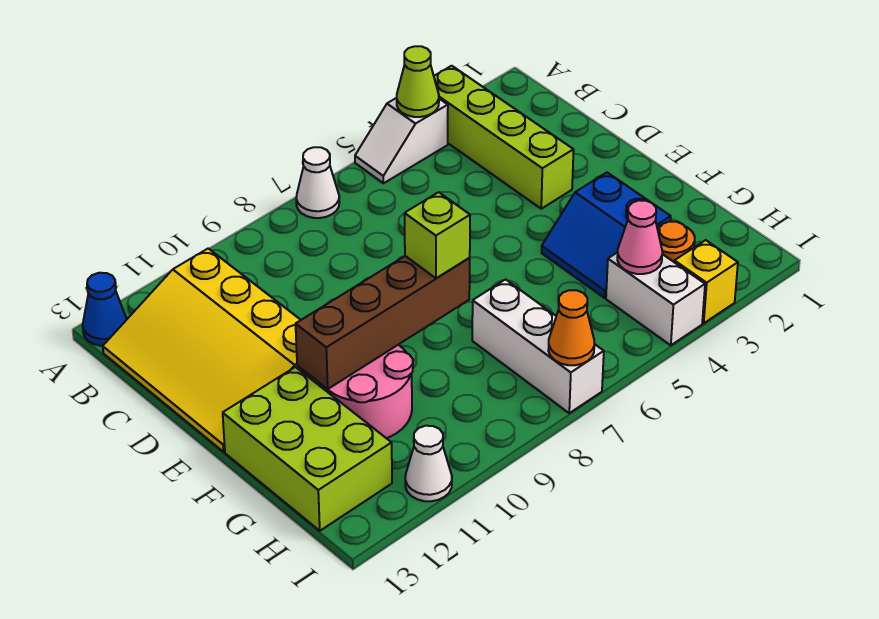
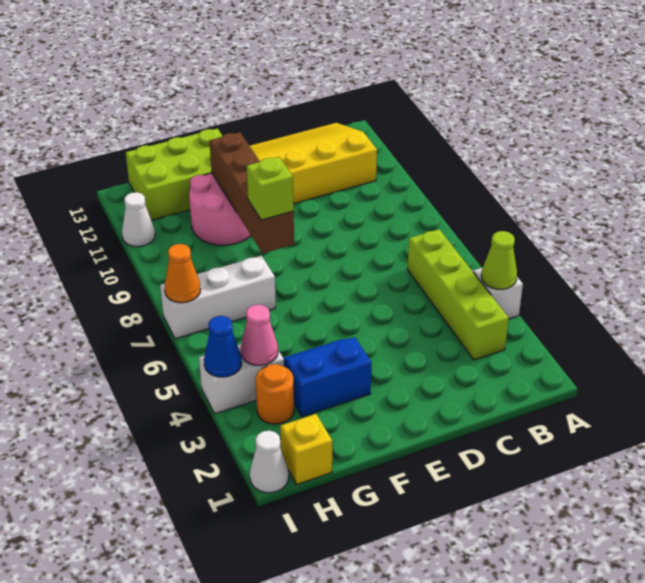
lime 1x4 brick [434,66,574,209] -> lime 1x4 brick turned to [407,229,509,360]
white 1x1 cone [296,147,339,218] -> white 1x1 cone moved to [250,431,289,493]
blue 1x1 cone [83,273,127,346] -> blue 1x1 cone moved to [204,316,242,377]
yellow 1x1 brick [674,240,738,323] -> yellow 1x1 brick moved to [281,414,332,484]

